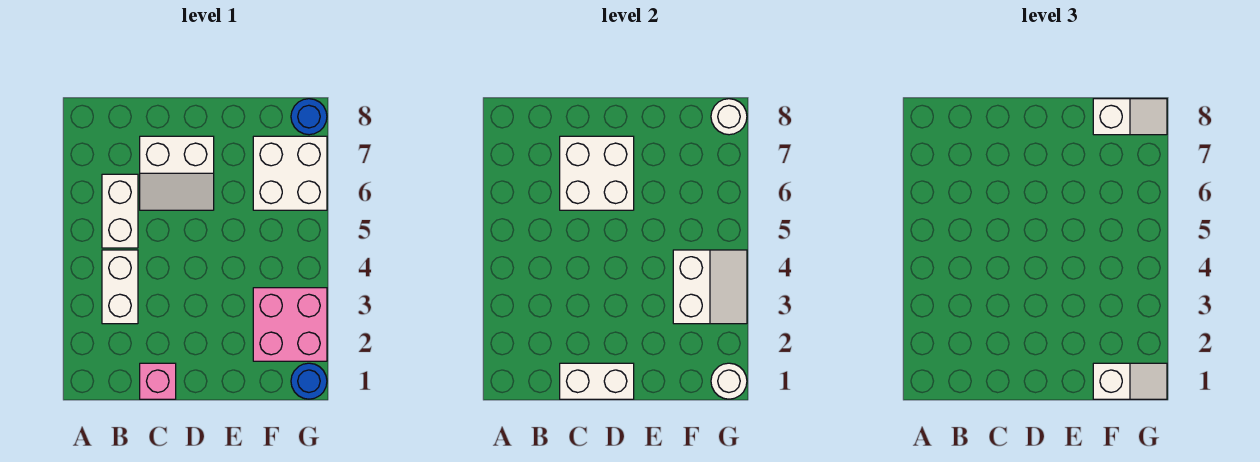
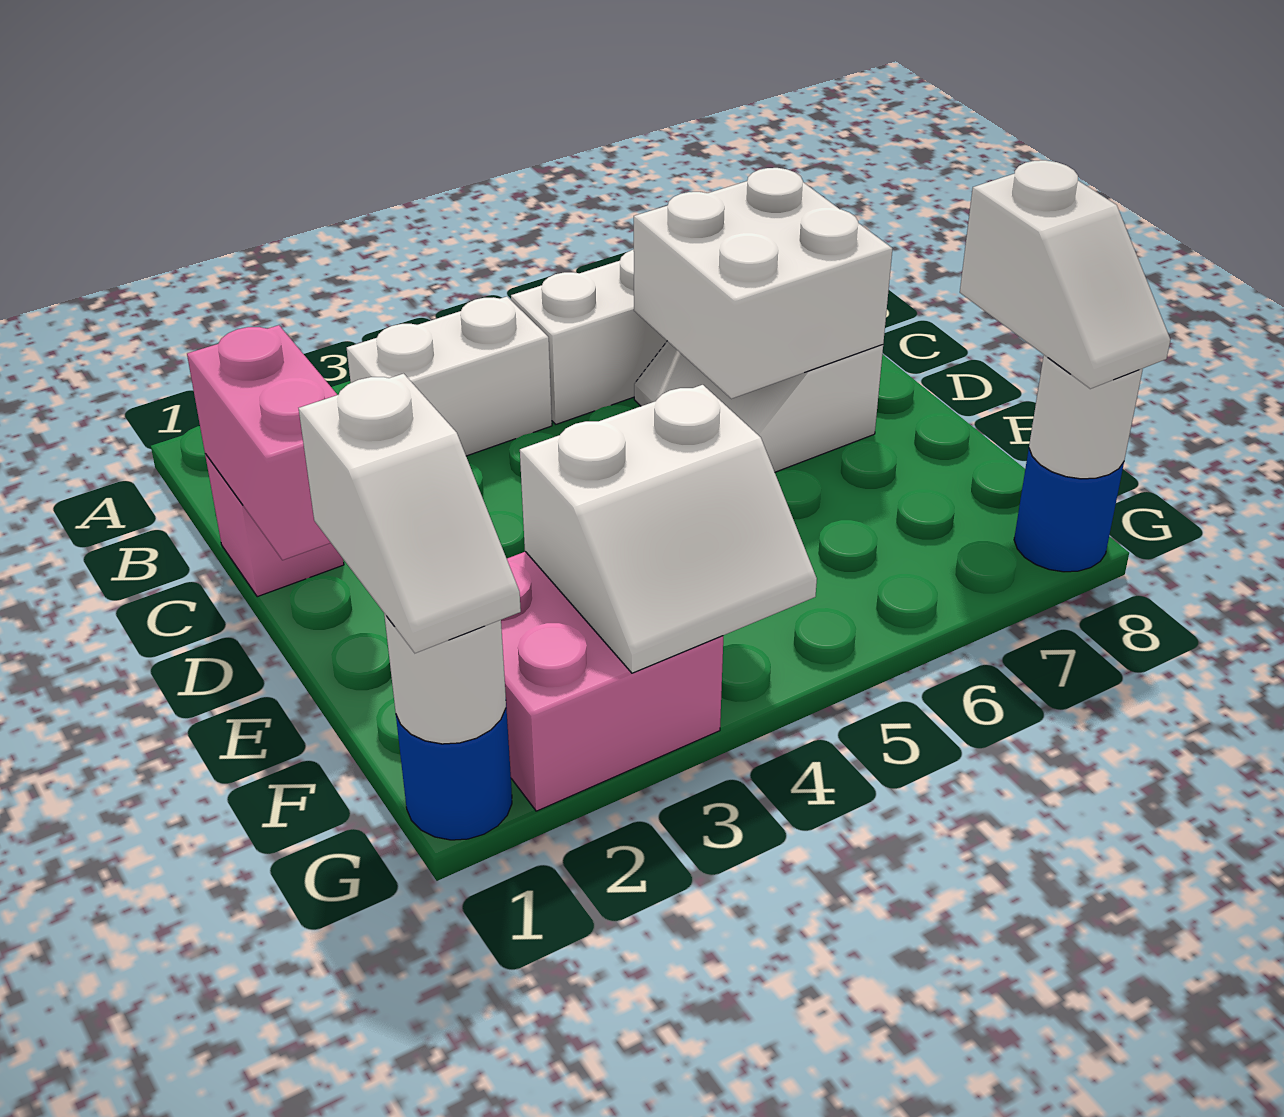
white 1x2 brick [560,363,634,399] -> pink 1x2 brick [187,325,337,560]
white 2x2 brick [253,136,327,210] -> none

